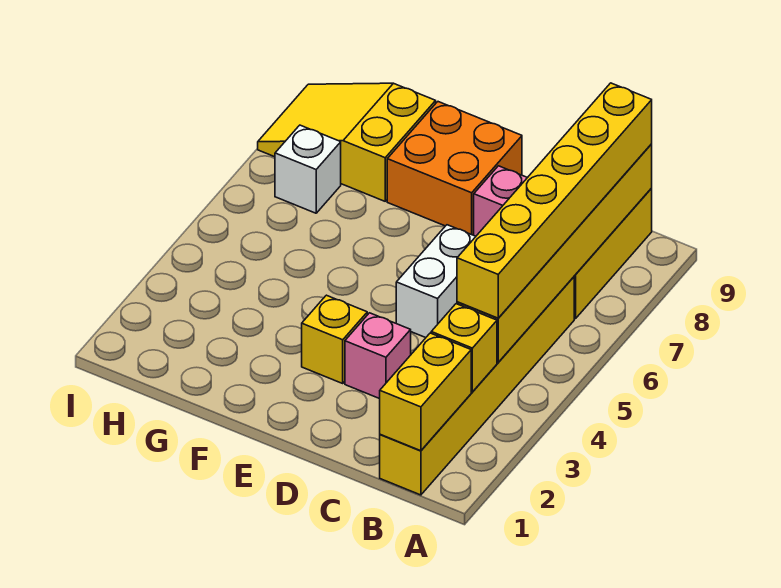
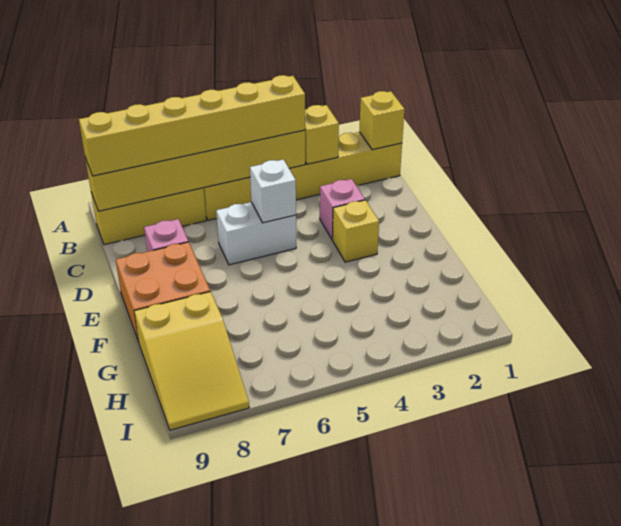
yellow 1x2 brick [380,333,471,451] -> yellow 1x1 brick [359,91,404,150]
white 1x1 brick [275,125,341,213] -> white 1x1 brick moved to [250,159,296,223]

